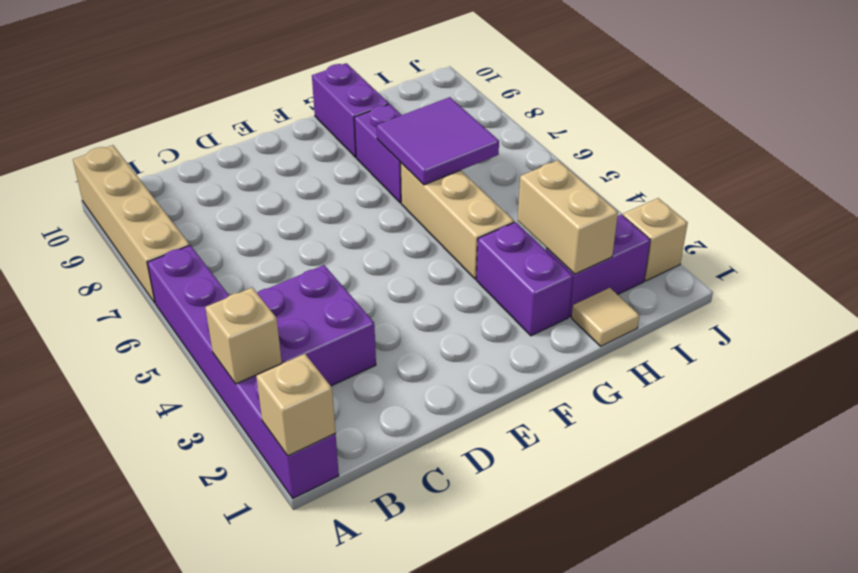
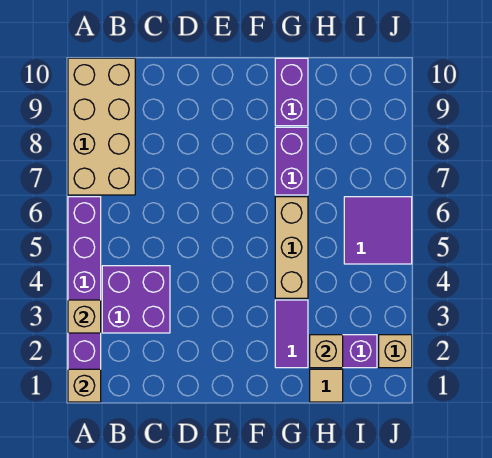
tan 1x4 brick [73,145,190,303] -> tan 2x4 brick [68,58,135,195]
purple 1x2 brick [476,222,573,336] -> purple 1x2 tile [275,300,308,368]
purple 2x2 tile [376,97,499,185] -> purple 2x2 tile moved to [344,197,412,264]
tan 1x2 brick [518,160,618,274] -> tan 1x1 brick [310,335,343,368]

